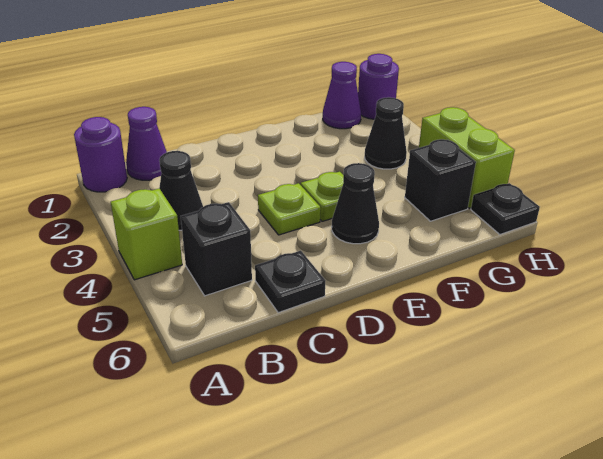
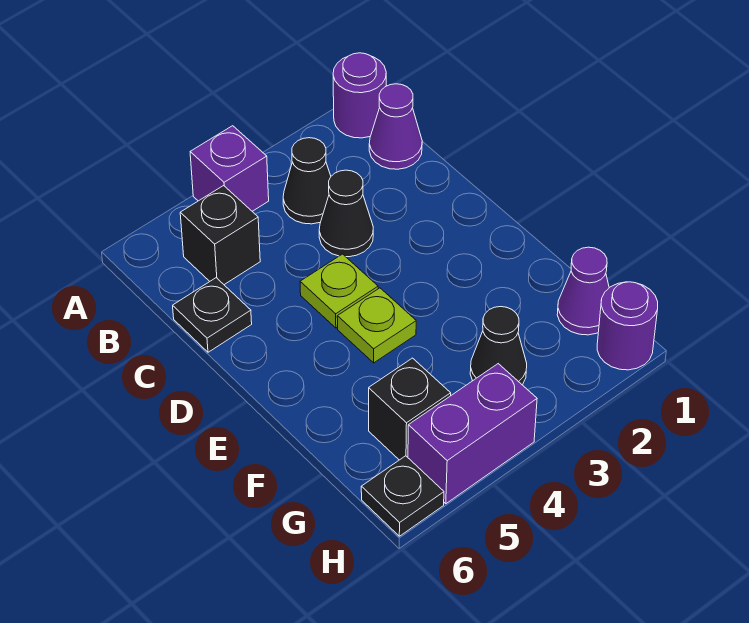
lime 1x1 brick [111,188,182,280] -> purple 1x1 brick [190,126,269,211]
black 1x1 cone [332,163,379,244] -> black 1x1 cone moved to [319,170,373,257]
lime 1x2 brick [419,107,515,208] -> purple 1x2 brick [408,364,537,504]

